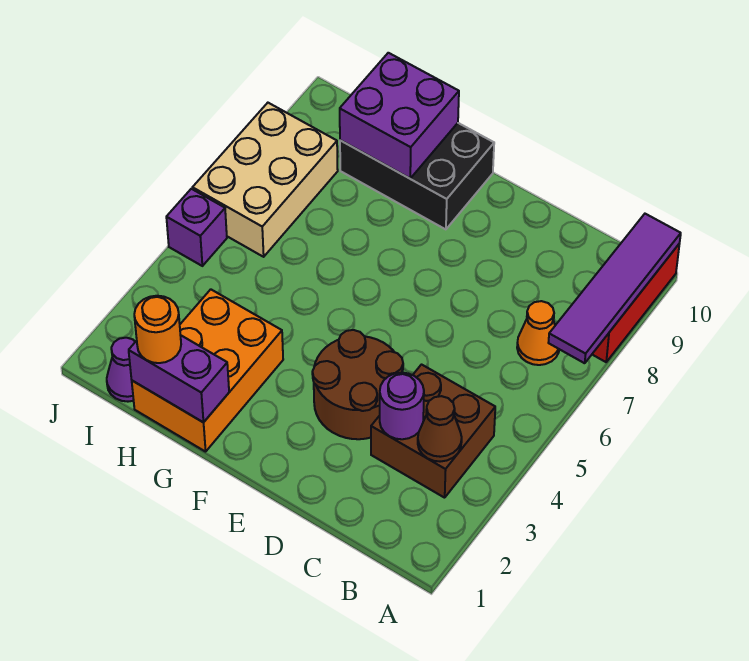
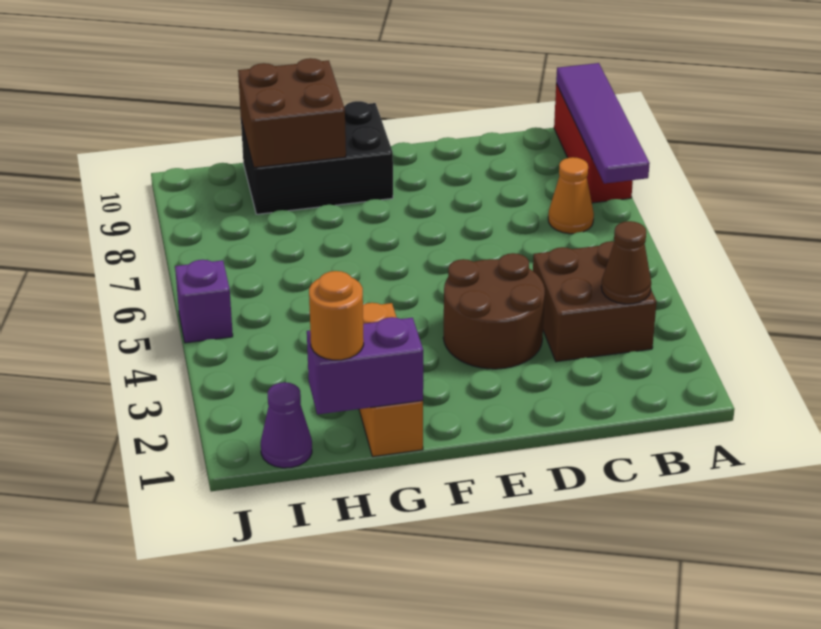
purple 1x1 round brick [380,373,424,439] -> none
orange 2x3 brick [132,289,283,452] -> orange 1x3 brick [359,303,423,457]
purple 2x2 brick [340,53,459,178] -> brown 2x2 brick [238,58,346,168]
tan 2x3 brick [193,103,338,257] -> none

